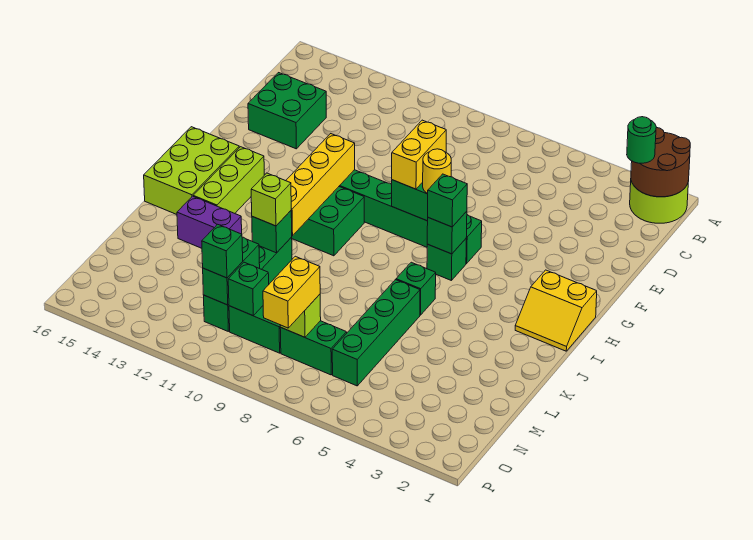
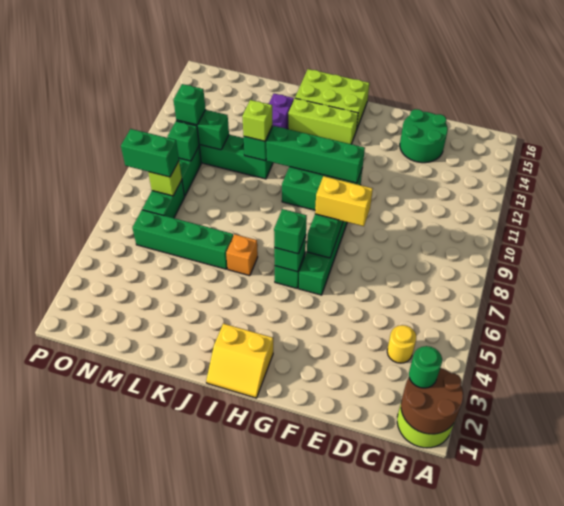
green 2x2 brick [248,73,326,149] -> green 2x2 round brick [400,109,448,163]
yellow 1x1 round brick [423,149,451,193] -> yellow 1x1 round brick moved to [387,325,416,363]
yellow 1x4 brick [286,134,355,236] -> green 1x4 brick [266,126,365,183]
yellow 2x2 slope [515,270,597,351] -> yellow 2x2 slope turned to [206,324,273,398]
green 1x1 brick [396,262,436,315] -> orange 1x1 brick [226,234,258,276]
yellow 1x2 brick [263,256,320,328] -> green 1x2 brick [121,129,179,177]

